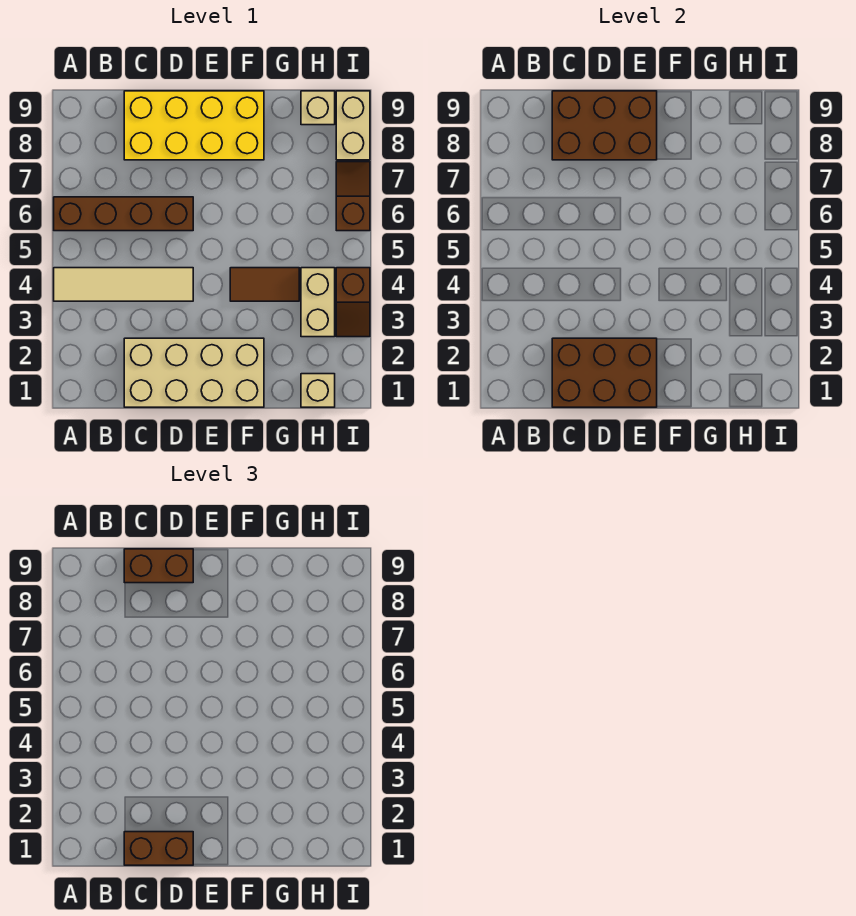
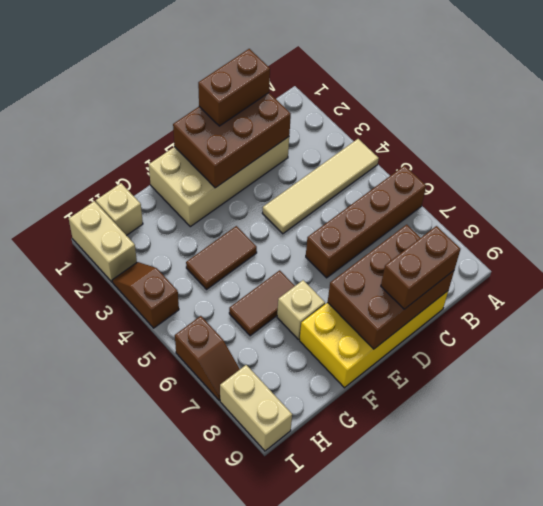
none -> brown 1x2 tile [229,270,295,336]
tan 1x2 brick [301,268,335,337] -> tan 1x2 brick moved to [69,201,137,282]
tan 1x1 brick [301,91,335,125] -> tan 1x1 brick moved to [277,280,325,339]

